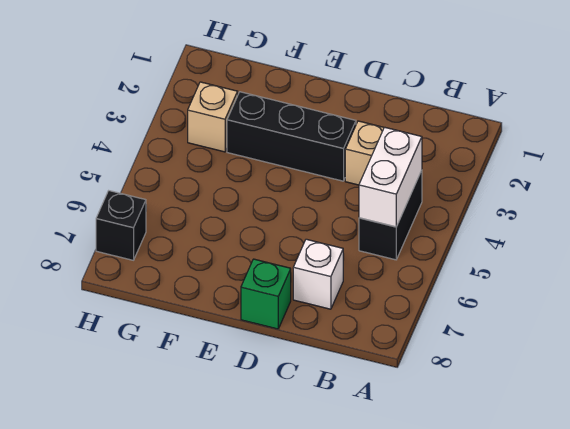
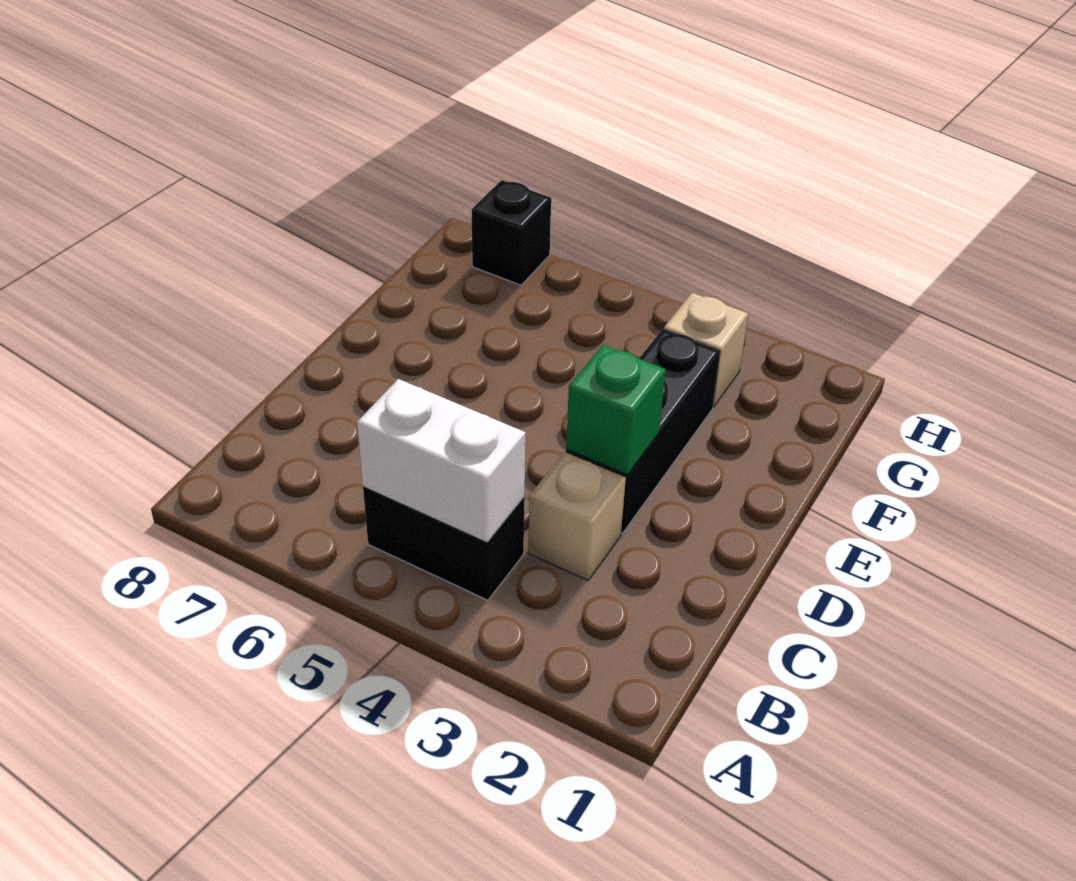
white 1x1 brick [293,239,343,309] -> none
green 1x1 brick [241,259,291,329] -> green 1x1 brick moved to [566,345,666,474]

